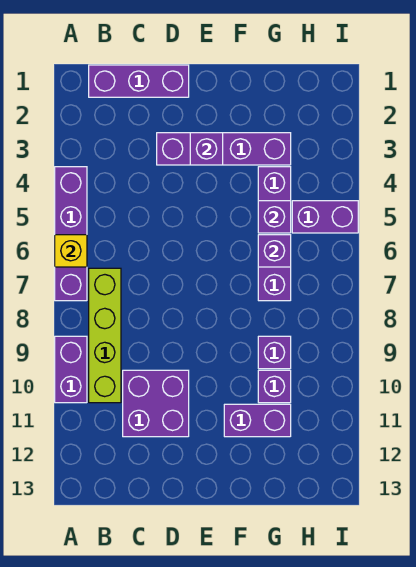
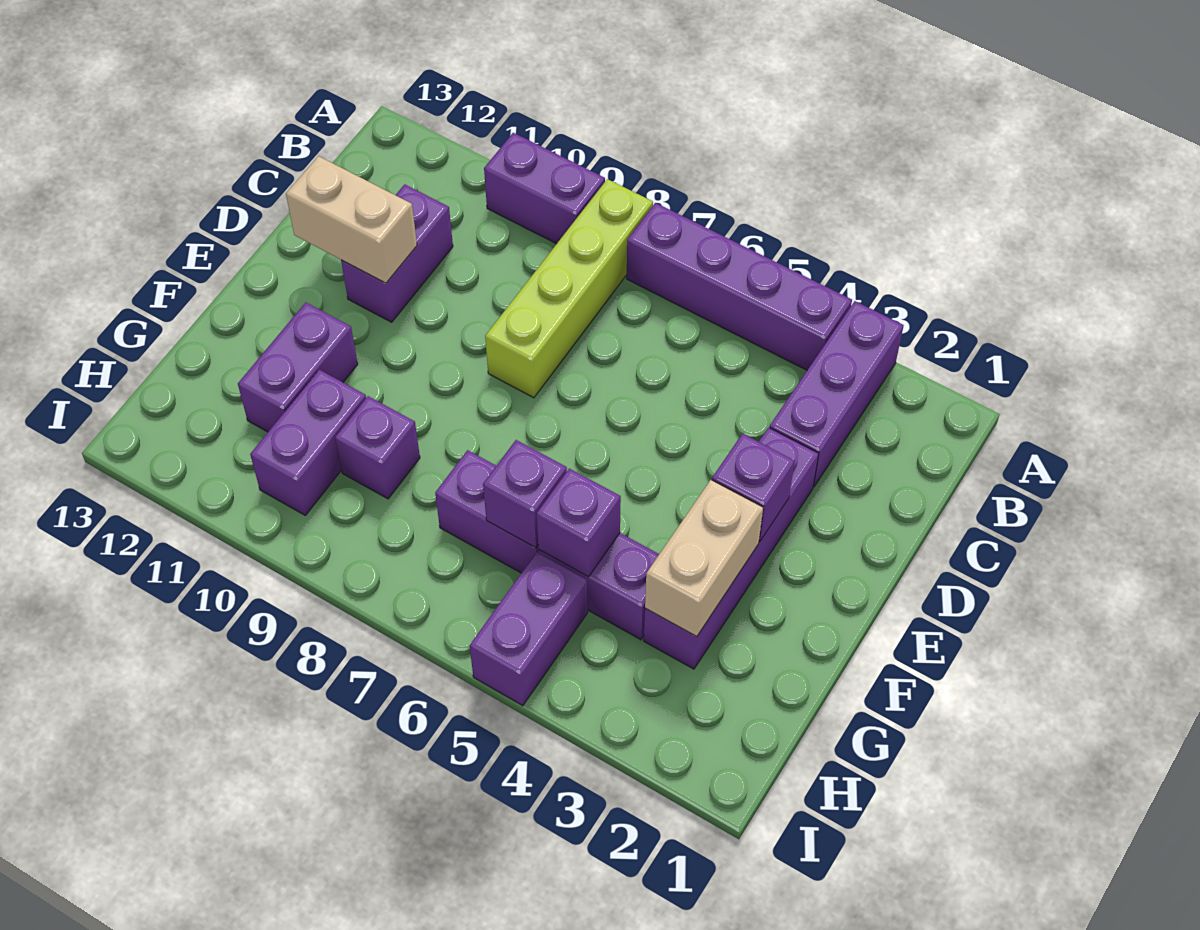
yellow 1x1 brick [55,235,87,267] -> none
purple 1x3 brick [89,65,189,97] -> purple 1x3 brick moved to [769,301,904,487]
lime 1x4 brick [89,268,121,403] -> lime 1x4 brick turned to [485,179,653,398]
purple 2x2 brick [123,370,189,437] -> purple 1x2 brick [341,184,453,322]
none -> tan 1x2 brick [286,156,417,283]
none -> tan 1x2 brick [645,480,763,636]
purple 1x1 brick [258,370,291,403] -> purple 1x2 brick [250,370,366,515]

